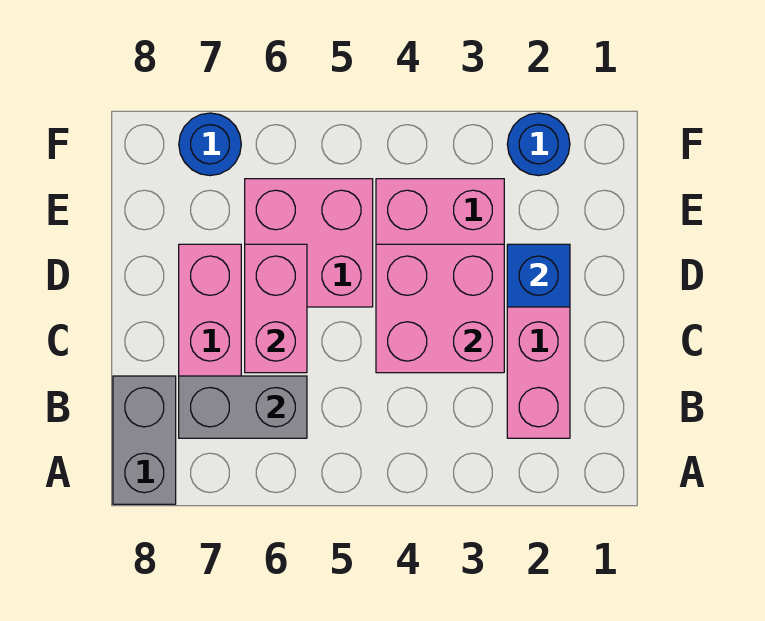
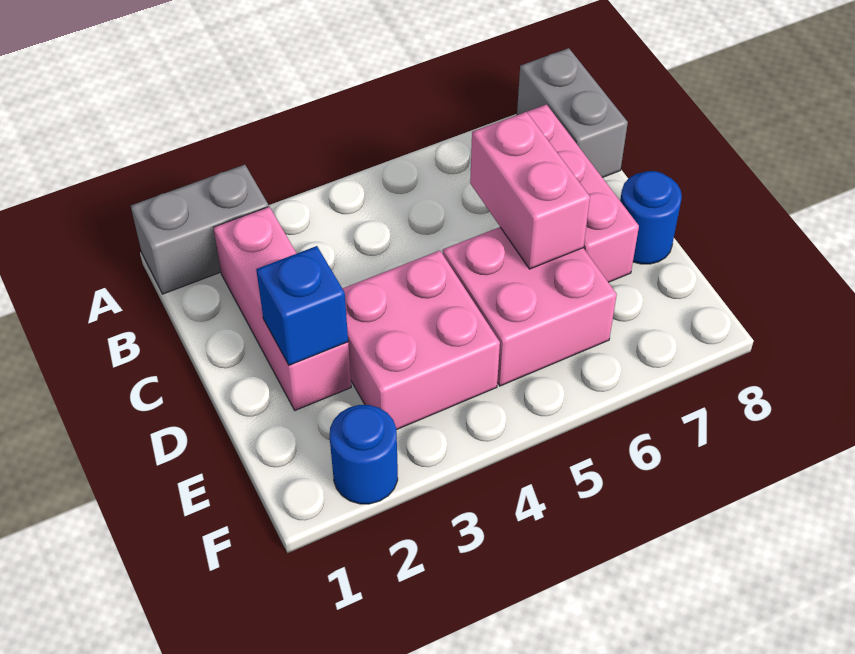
grey 1x2 brick [179,376,307,438] -> grey 1x2 brick moved to [131,165,269,294]
pink 2x2 brick [376,244,504,373] -> none
blue 1x1 round brick [179,113,241,176] -> blue 1x1 round brick moved to [620,171,682,264]

